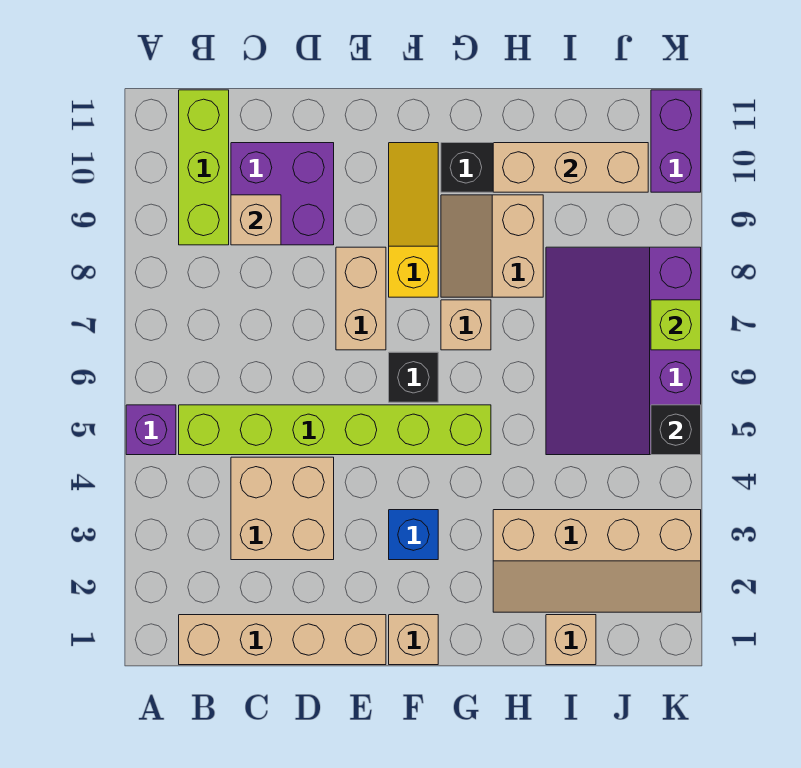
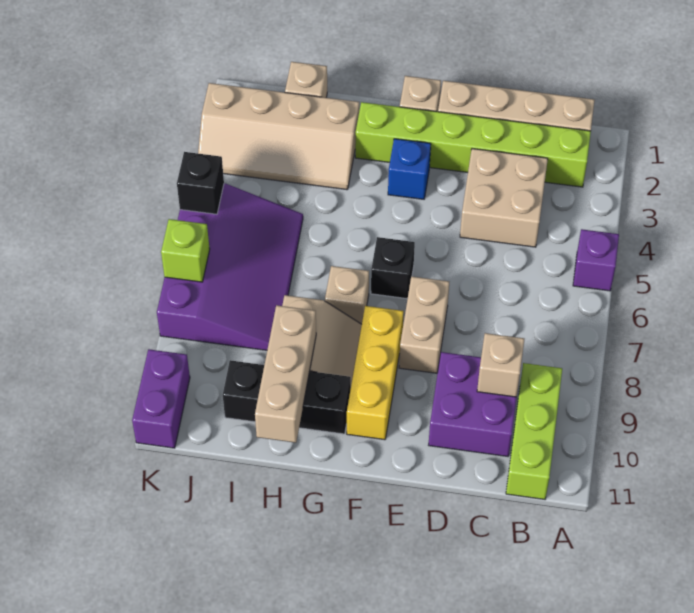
lime 1x6 brick [179,405,491,455] -> lime 1x6 brick moved to [355,102,591,187]
yellow 1x3 slope [389,143,438,297] -> yellow 1x3 brick [347,306,404,440]
tan 2x4 slope [493,510,701,612] -> tan 2x4 slope turned to [198,83,359,190]
tan 1x3 brick [493,143,648,192] -> tan 1x3 brick turned to [255,305,316,443]

